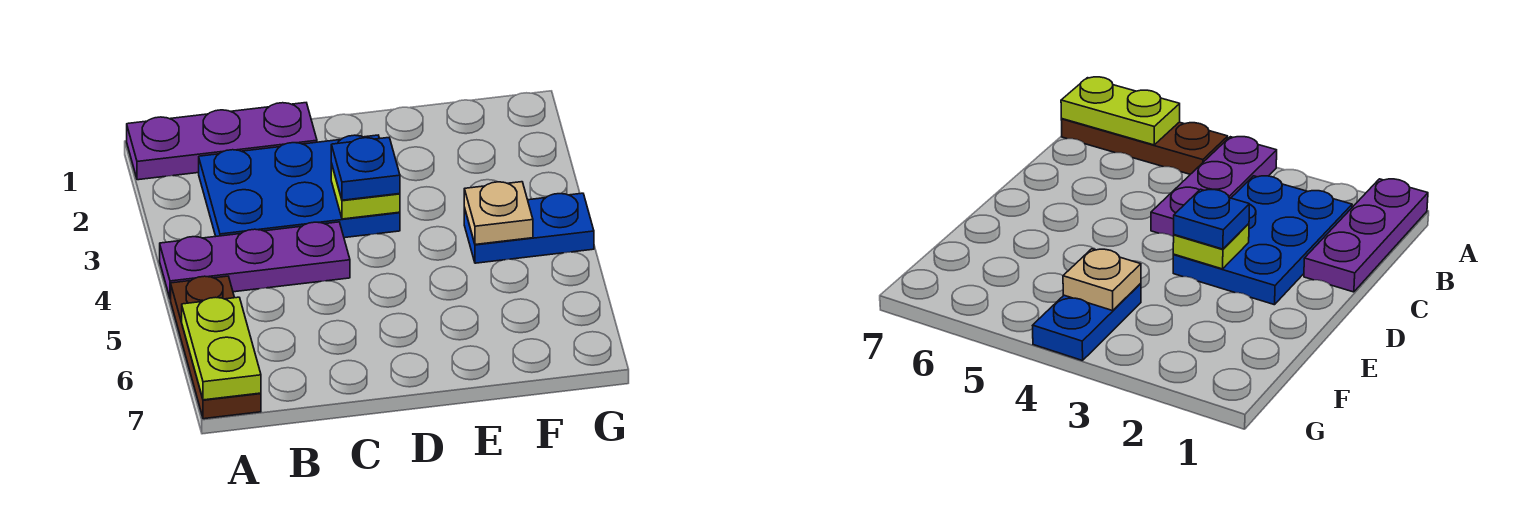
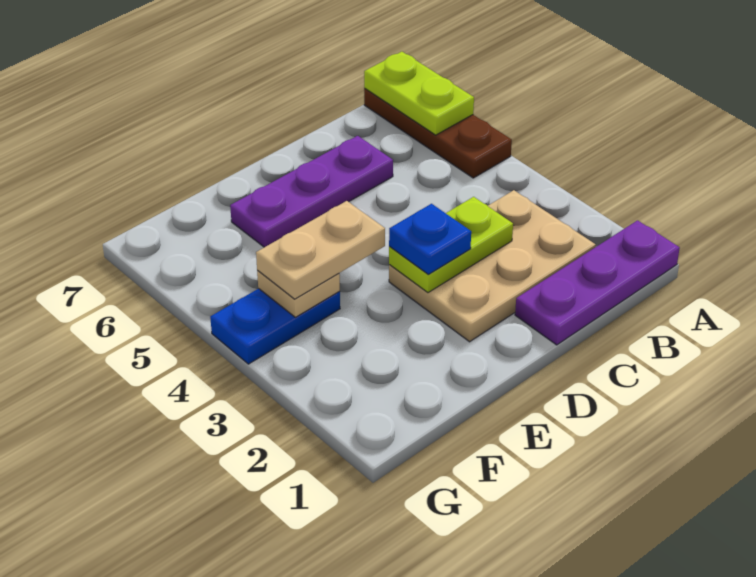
purple 1x3 plate [160,222,350,299] -> purple 1x3 plate moved to [230,136,393,247]
blue 2x3 plate [199,135,400,238] -> tan 2x3 plate [389,190,596,342]
lime 1x1 plate [331,163,400,219] -> lime 1x2 plate [389,197,513,293]
none -> tan 1x2 plate [256,201,385,299]

